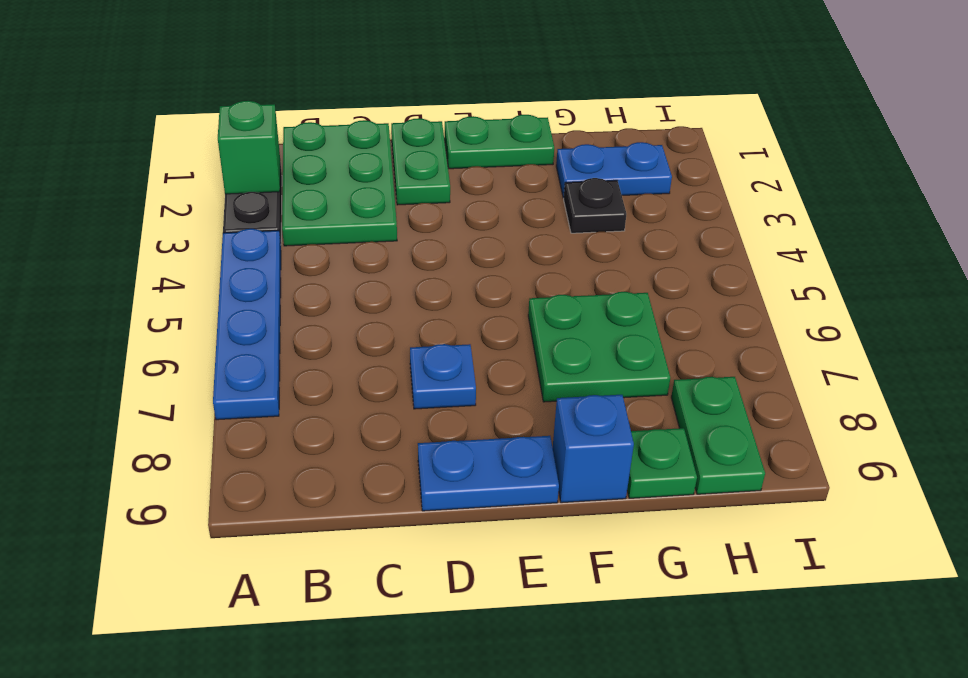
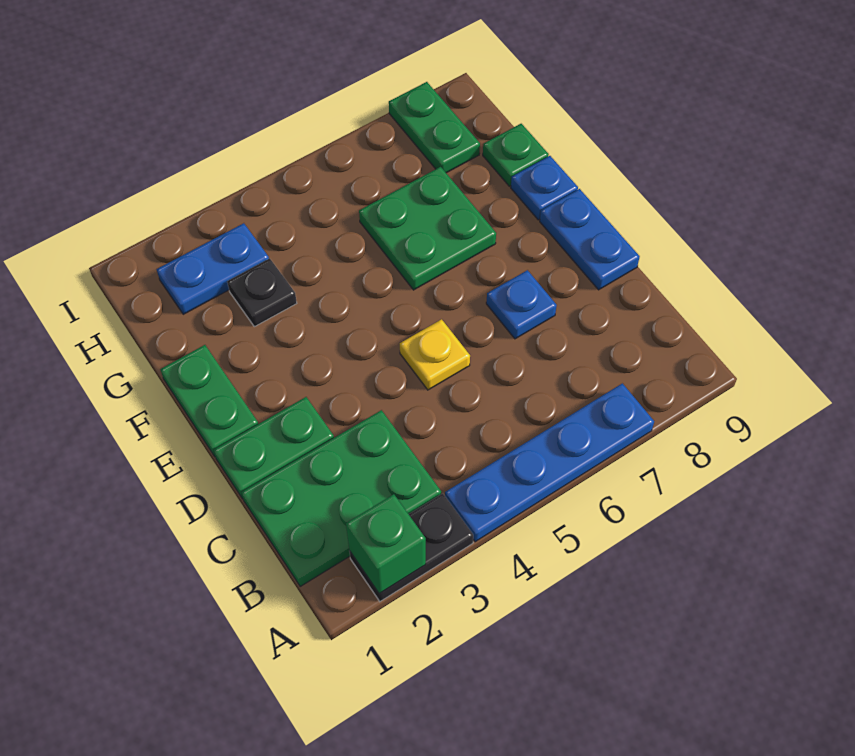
none -> yellow 1x1 plate [400,319,470,390]
blue 1x1 brick [553,395,634,503] -> blue 1x1 plate [511,156,578,220]
blue 1x2 plate [556,142,672,198] -> blue 1x2 plate turned to [157,223,269,314]
green 1x2 plate [671,377,765,494] -> green 1x2 plate turned to [389,82,480,173]

